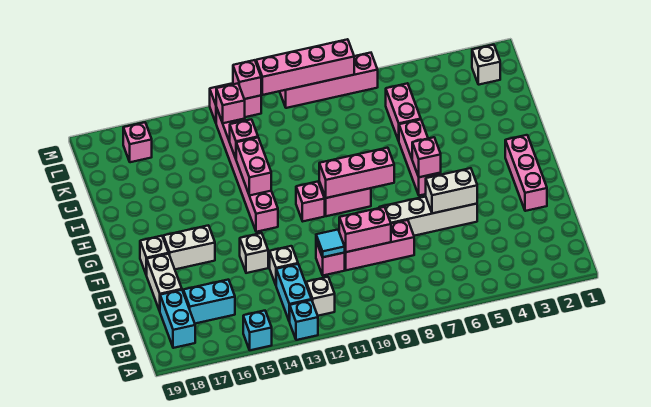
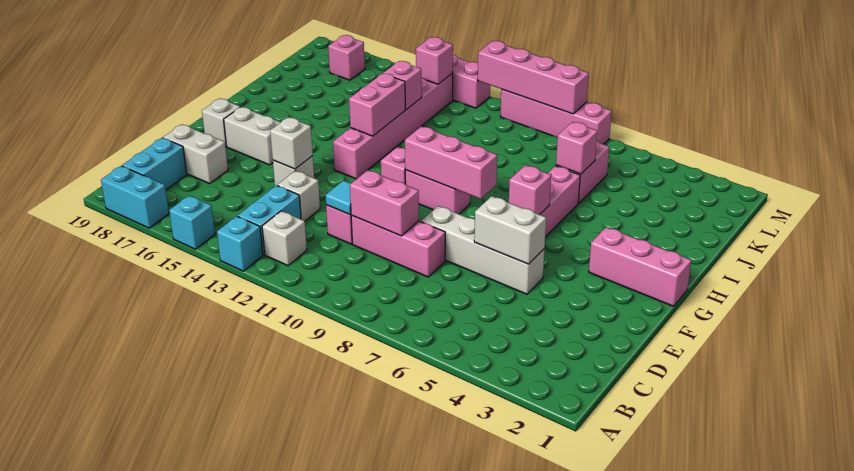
cyan 1x2 brick [183,280,235,324] -> cyan 1x2 brick moved to [101,166,169,228]
white 1x2 brick [147,254,182,311] -> white 1x2 brick turned to [163,124,228,184]
pink 1x3 brick [505,135,547,211] -> pink 1x3 brick turned to [589,227,691,306]
white 1x1 brick [472,45,500,85] -> white 1x1 brick moved to [270,117,313,169]
pink 1x1 brick [233,60,261,99] -> pink 1x1 brick moved to [556,122,597,174]

